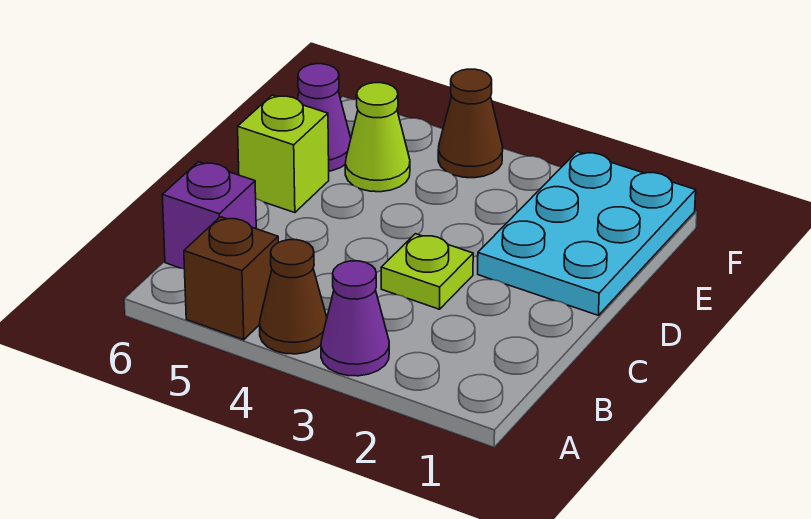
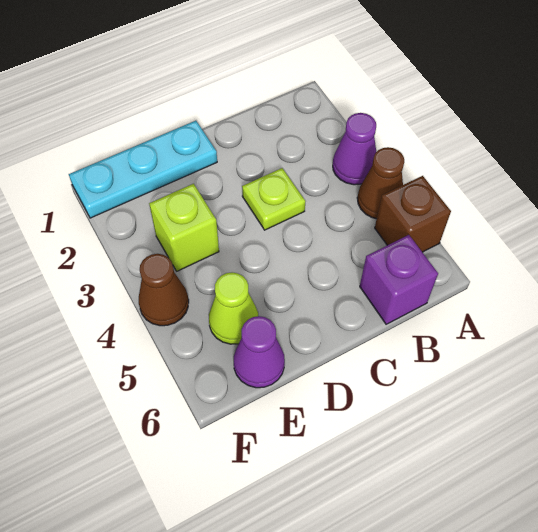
cyan 2x3 plate [478,152,696,315] -> cyan 1x3 plate [69,121,217,218]
lime 1x1 brick [238,95,329,213] -> lime 1x1 brick moved to [149,184,219,271]

